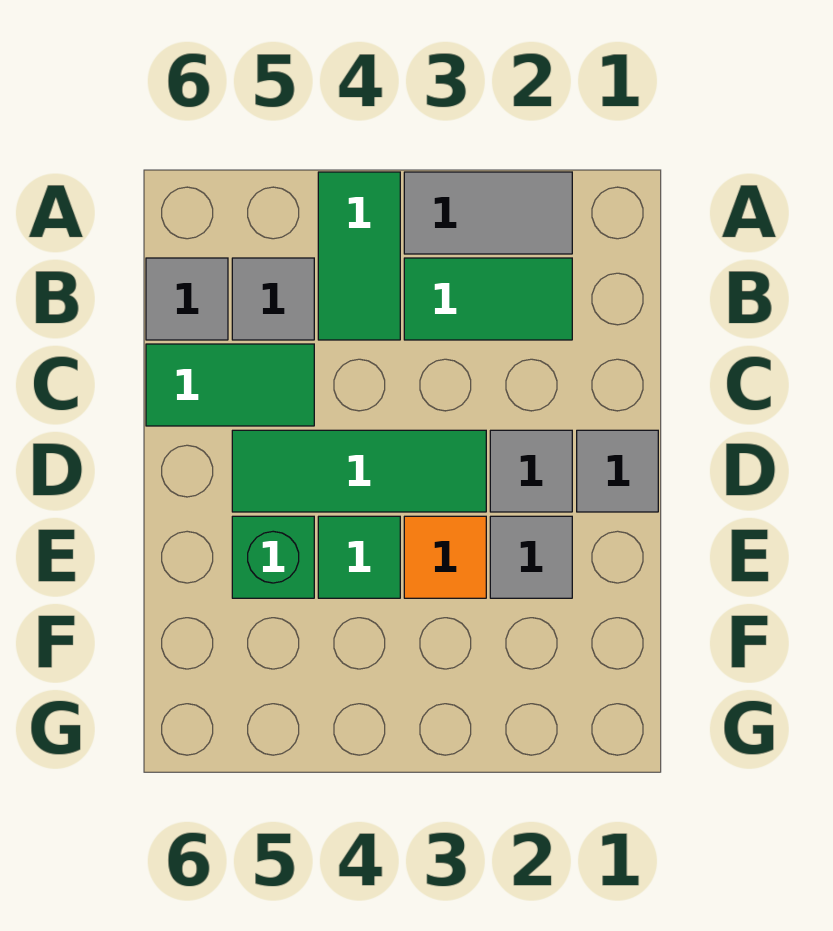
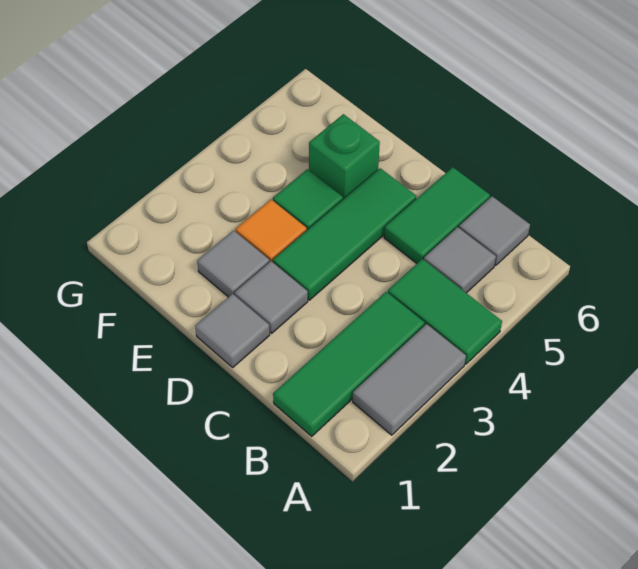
green 1x2 tile [404,258,572,340] -> green 1x3 tile [273,292,425,436]

